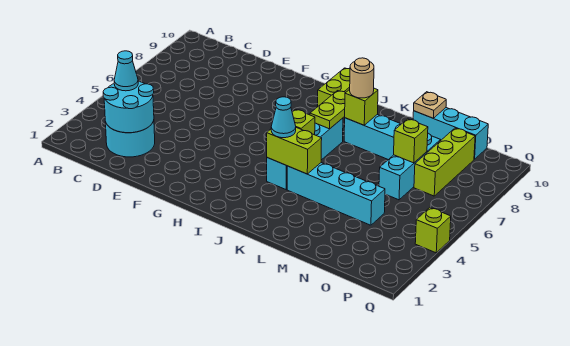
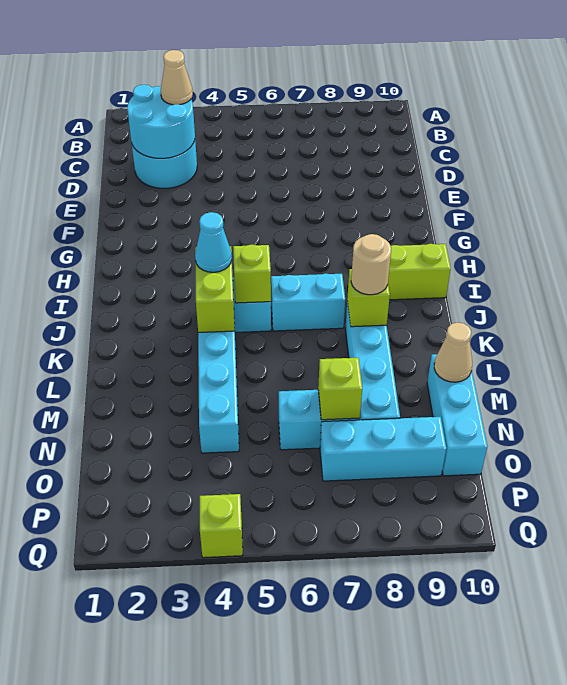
cyan 1x1 cone [114,51,138,91] -> tan 1x1 cone [161,50,193,105]
lime 1x2 plate [310,91,346,129] -> none
tan 1x1 plate [414,92,446,118] -> tan 1x1 cone [434,323,472,382]
lime 1x3 brick [414,128,475,196] -> cyan 1x3 brick [320,417,446,481]

